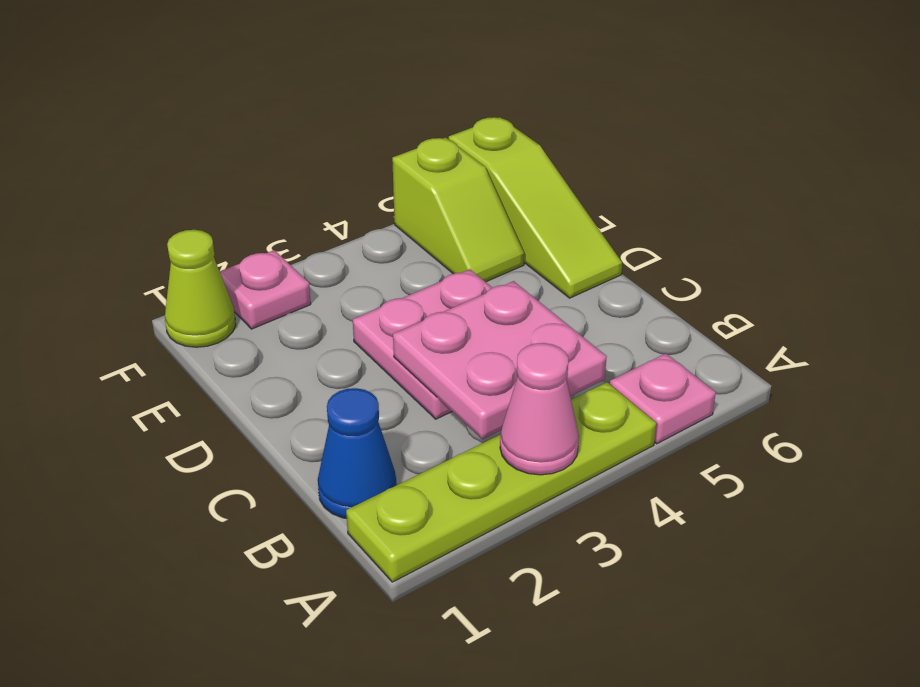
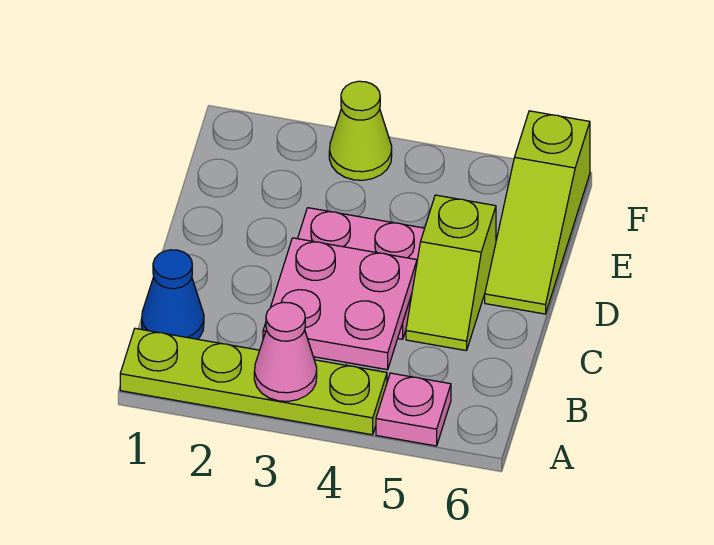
lime 1x2 slope [392,138,524,282] -> lime 1x2 slope moved to [406,195,496,351]
lime 1x1 cone [165,230,236,347] -> lime 1x1 cone moved to [329,81,392,180]
pink 1x1 plate [220,250,311,329] -> none

